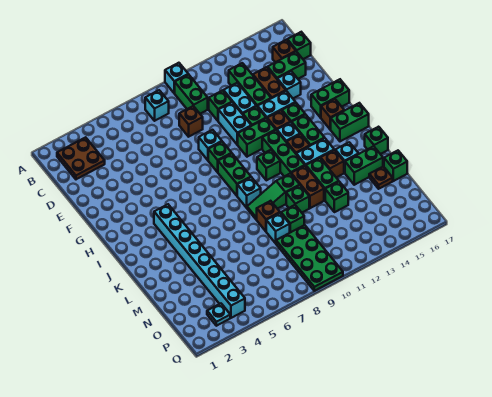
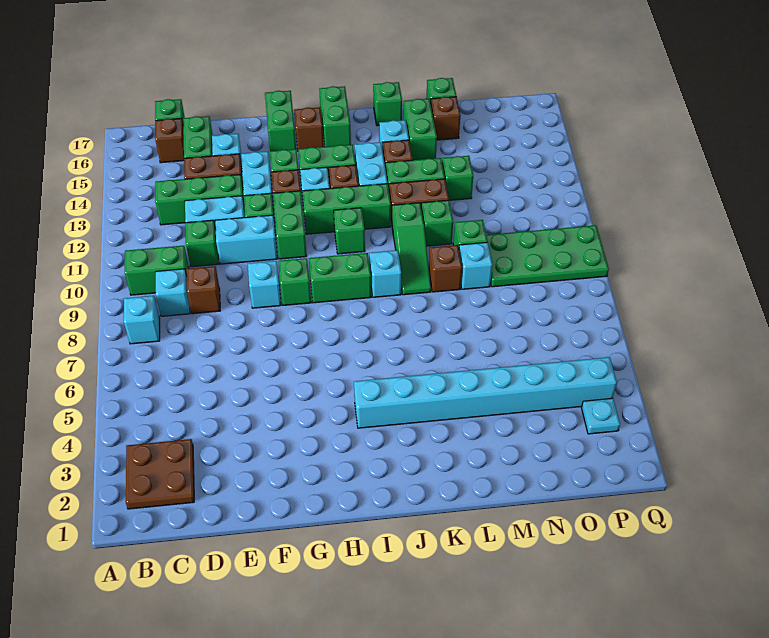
cyan 1x1 brick [165,63,188,93] -> cyan 1x1 brick moved to [156,269,190,316]
brown 1x1 plate [369,166,393,189] -> brown 1x1 brick [431,97,460,140]

